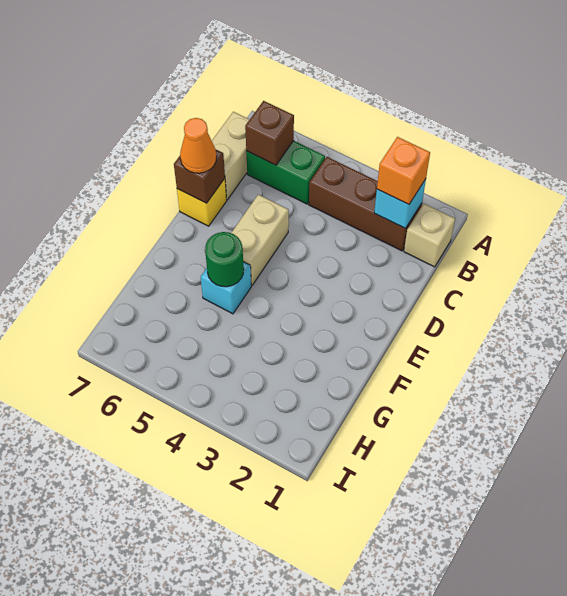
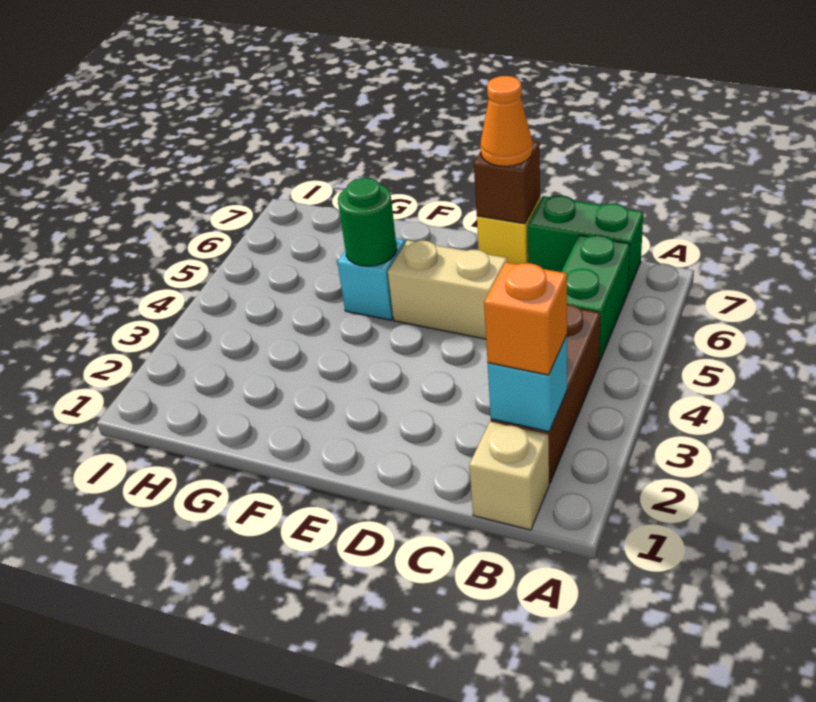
brown 1x1 brick [245,101,294,165] -> none
tan 1x2 brick [212,112,250,200] -> green 1x2 brick [527,195,643,292]

